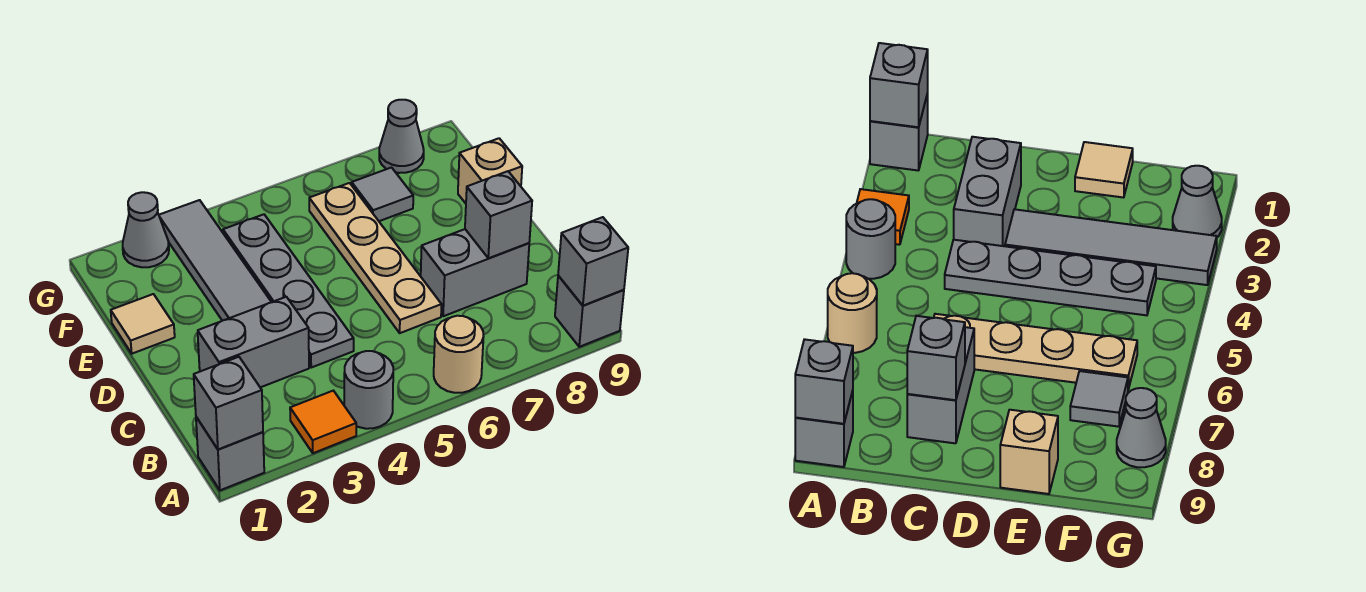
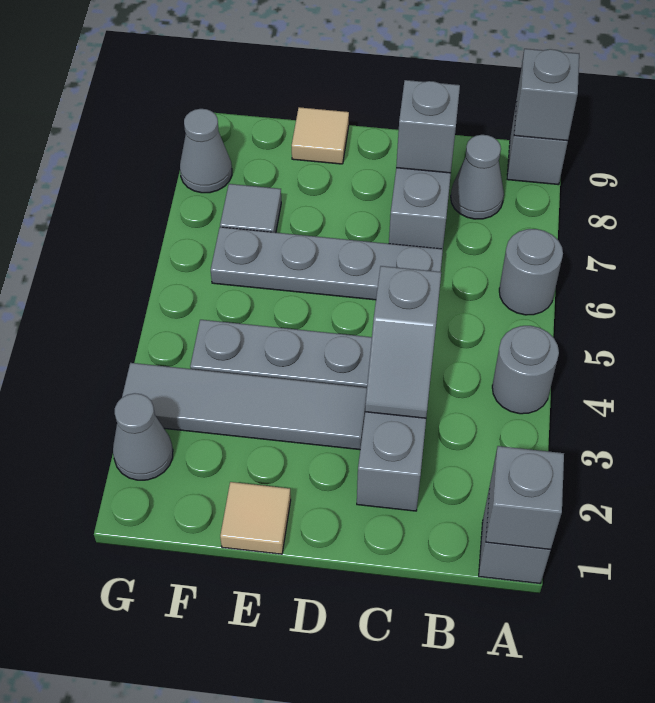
orange 1x1 tile [290,391,356,453] -> none
tan 1x1 round brick [434,316,483,393] -> grey 1x1 round brick [499,229,563,315]
none -> grey 1x1 cone [451,135,504,219]
none -> grey 1x2 slope [365,266,441,418]
tan 1x4 plate [309,183,442,333] -> grey 1x4 plate [211,227,443,300]
tan 1x1 brick [458,138,522,203] -> tan 1x1 tile [292,107,349,164]

